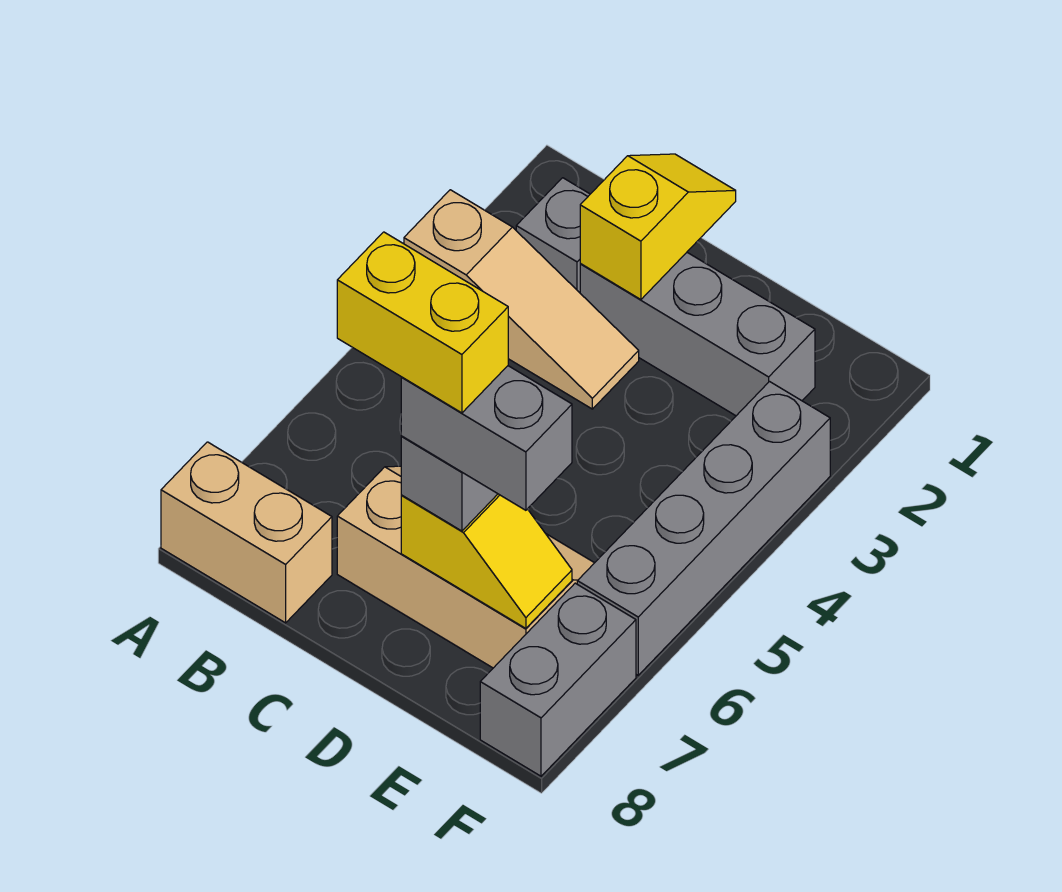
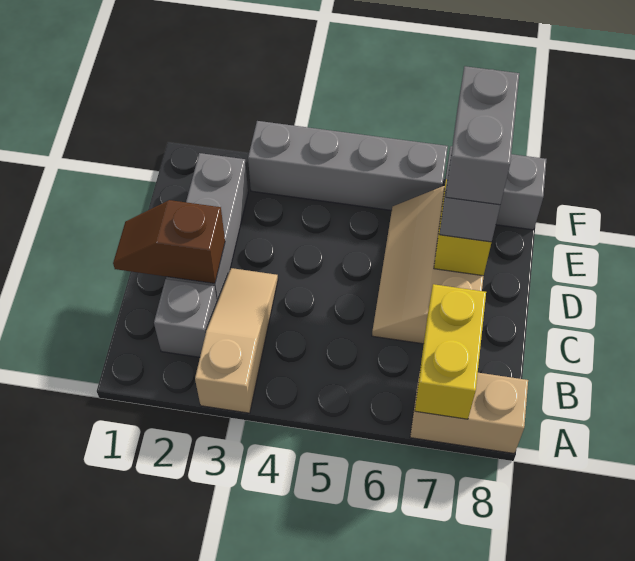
tan 1x2 brick [161,442,332,623] -> tan 1x2 brick turned to [410,373,528,453]
yellow 1x2 slope [580,154,736,300] -> brown 1x2 slope [113,200,225,284]
yellow 1x2 brick [337,232,508,413] -> yellow 1x2 brick moved to [415,284,486,419]

